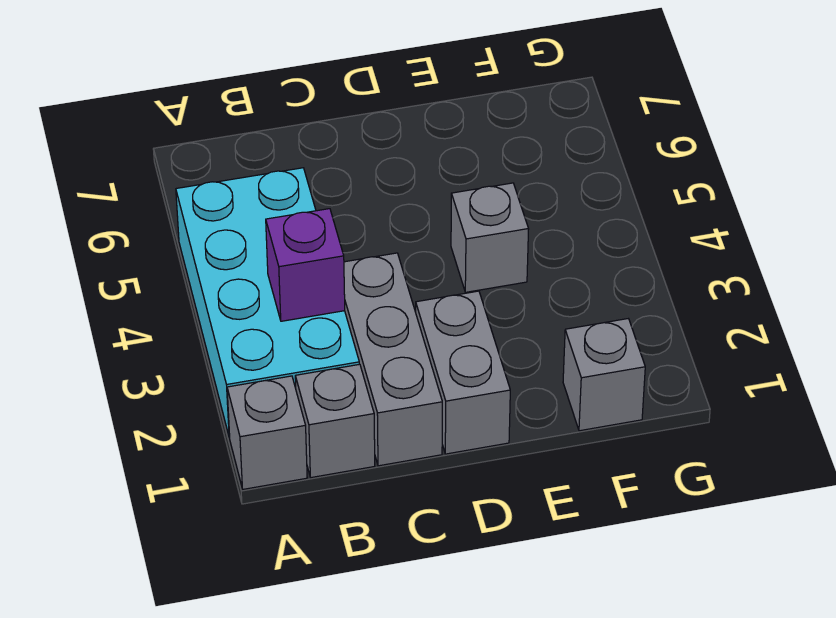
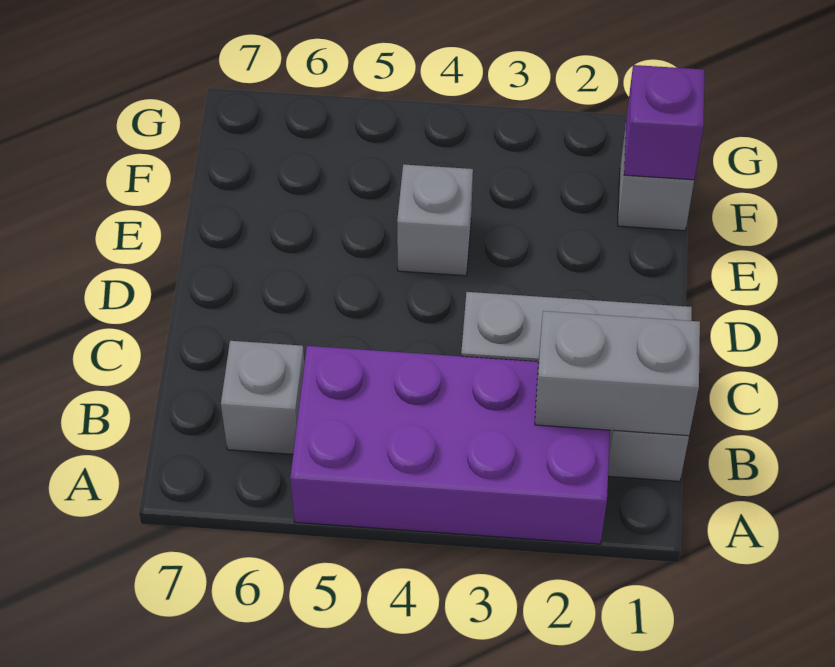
grey 1x1 brick [227,376,307,489] -> grey 1x1 brick moved to [221,341,304,454]
cyan 2x4 brick [176,168,359,437] -> purple 2x4 brick [290,346,610,544]
purple 1x1 brick [266,209,345,321] -> purple 1x1 brick moved to [624,65,705,180]
grey 1x2 brick [416,291,510,454] -> grey 1x2 brick moved to [535,311,700,436]

